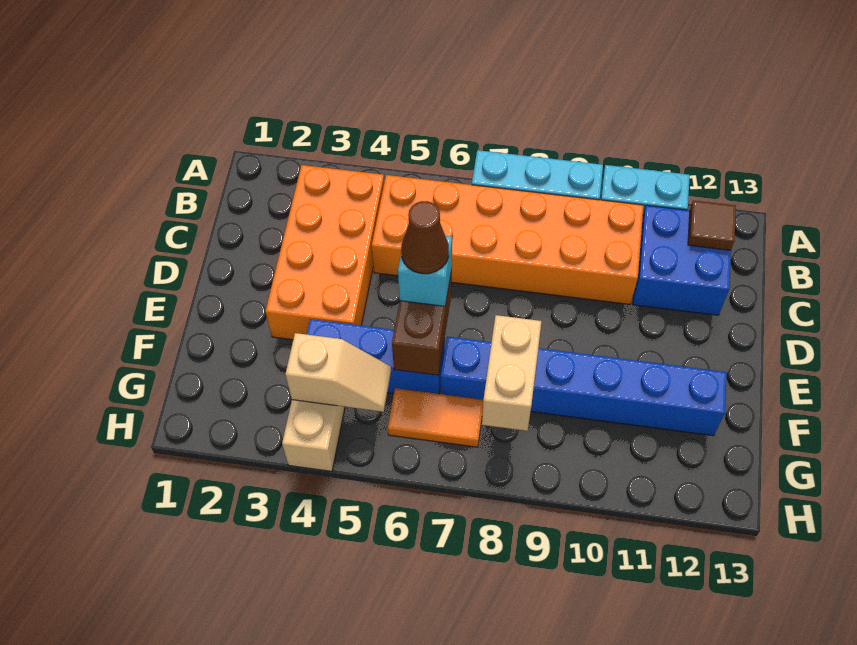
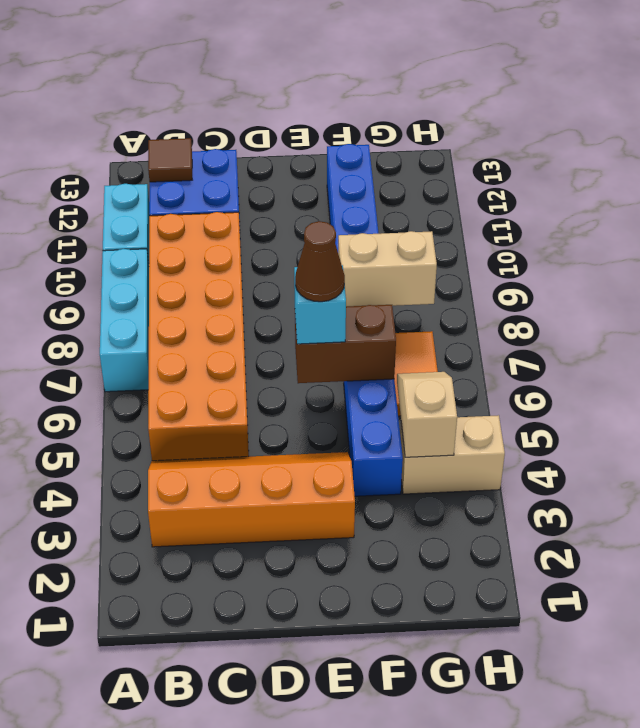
orange 2x4 brick [265,165,384,340] -> orange 2x4 slope [148,452,355,547]

